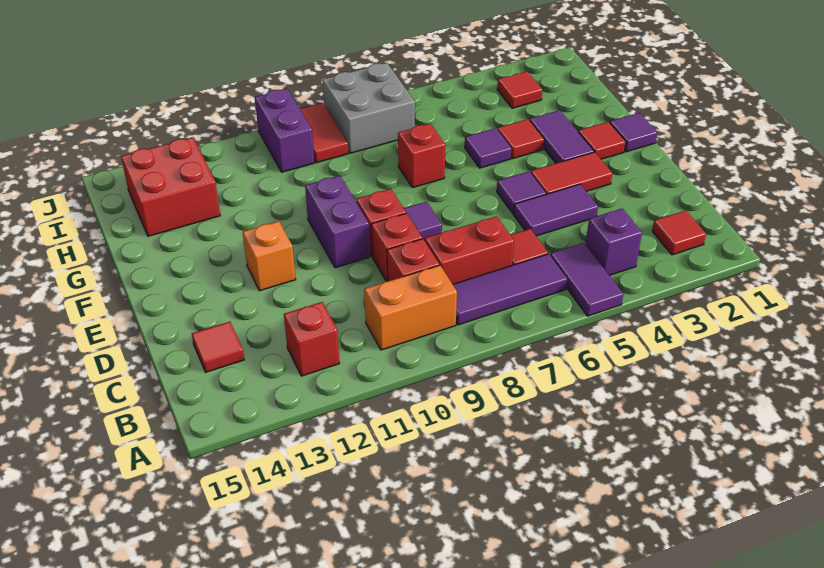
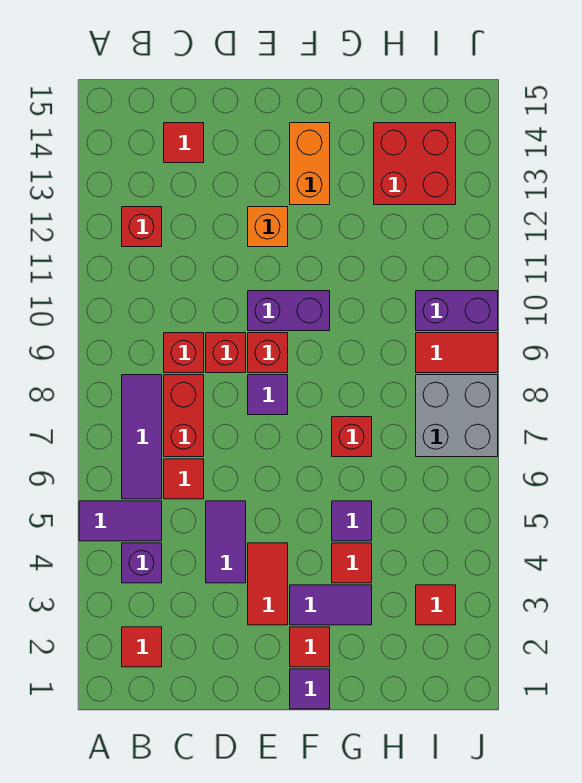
orange 1x2 brick [364,265,457,350] -> orange 1x2 brick moved to [290,123,330,205]
purple 1x1 tile [497,172,546,214] -> none

